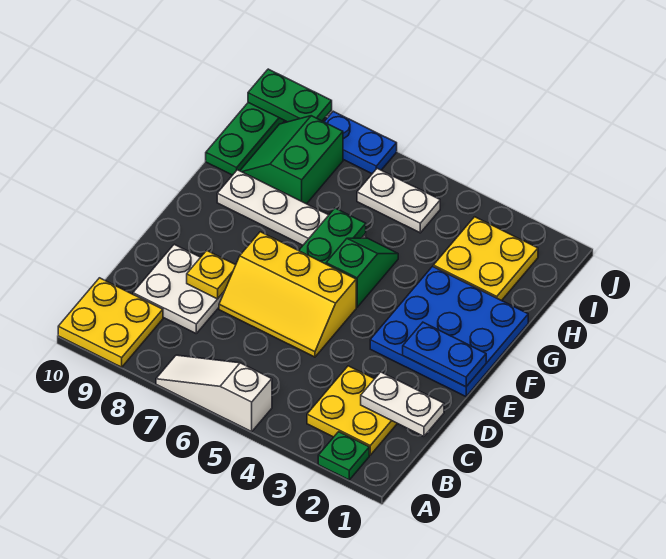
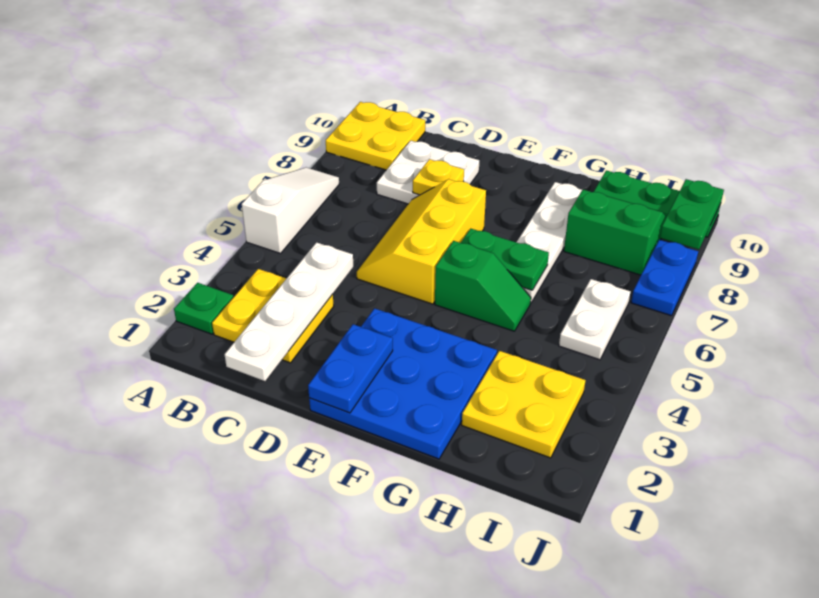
white 1x2 plate [361,372,444,436] -> white 1x4 plate [225,242,354,381]

